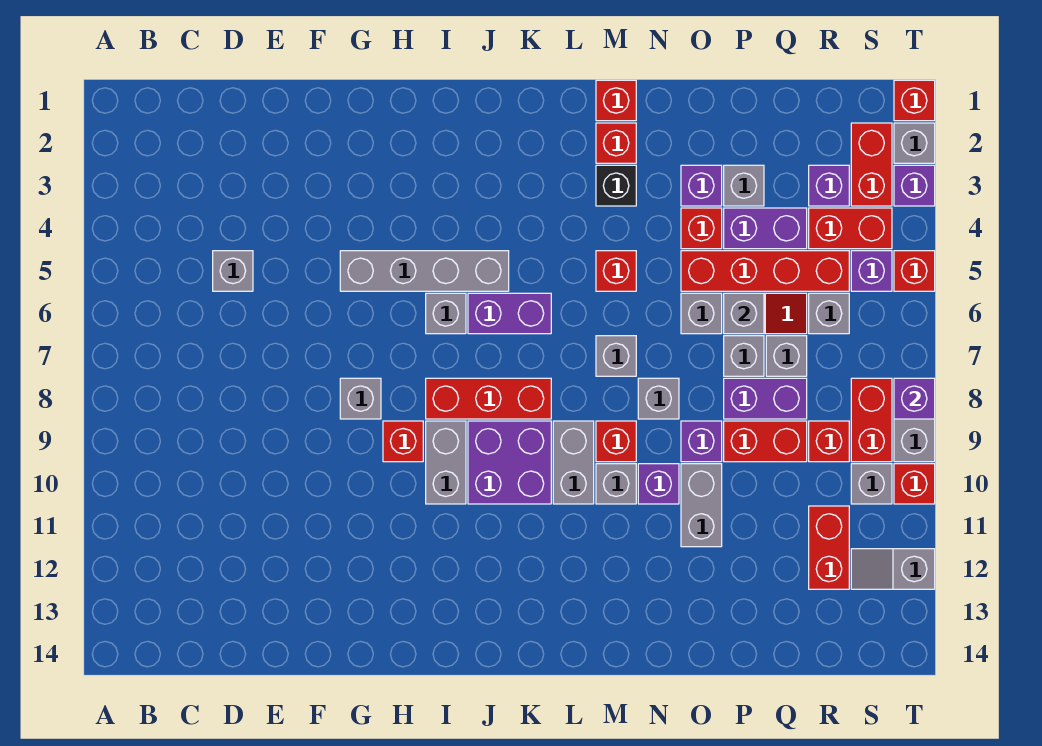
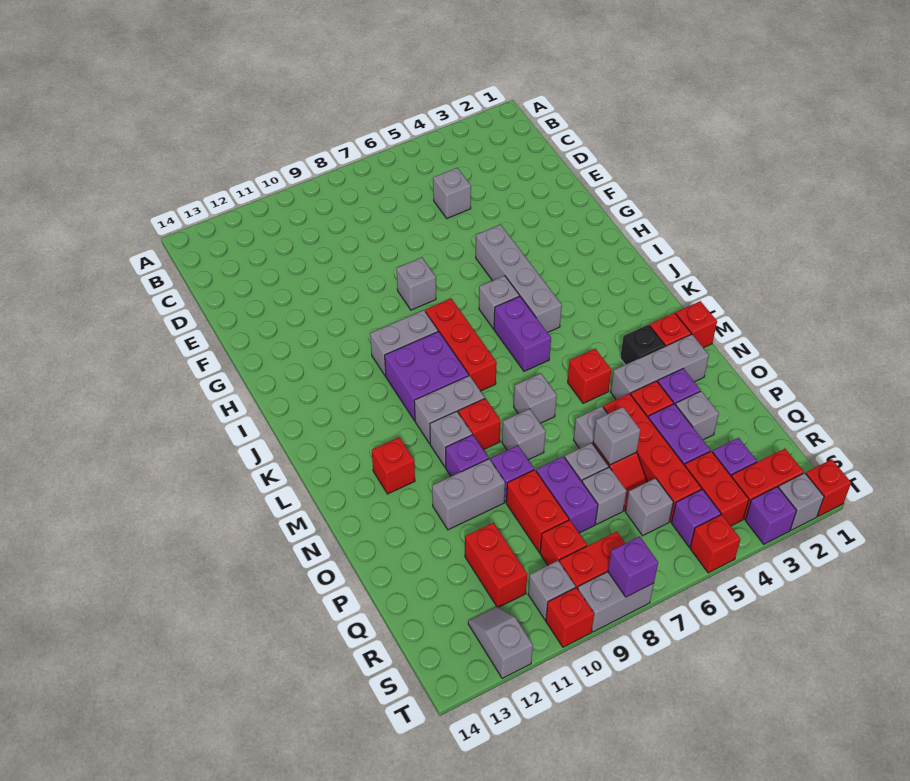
red 1x1 brick [383,421,423,462] -> red 1x1 brick moved to [372,437,415,494]
none -> grey 1x3 brick [611,334,709,400]
red 1x2 brick [809,506,849,589] -> red 1x2 brick turned to [465,523,527,607]

